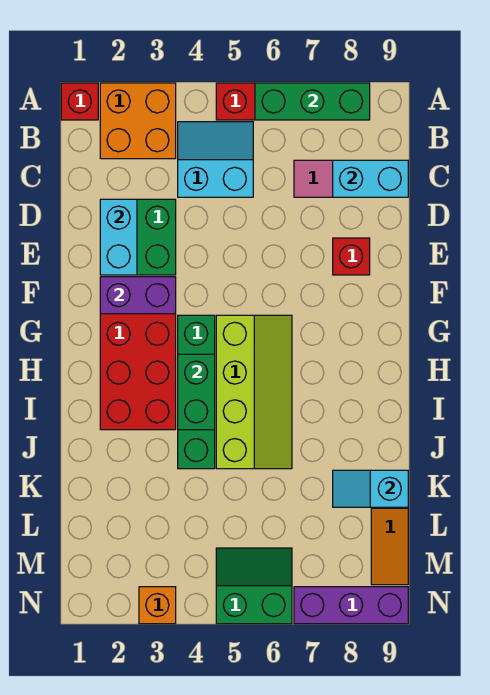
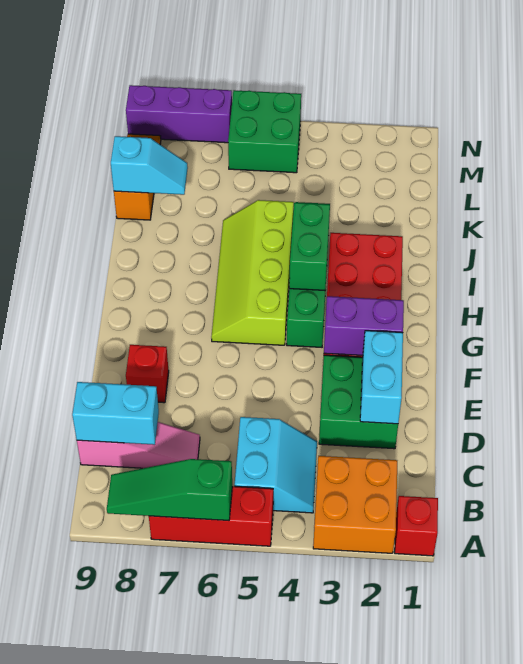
green 1x3 brick [255,83,370,120] -> green 1x3 slope [107,459,232,521]
cyan 2x2 slope [178,122,253,197] -> cyan 2x2 slope turned to [235,417,317,513]
green 2x2 slope [216,548,292,624] -> green 2x2 brick [228,90,301,173]
orange 1x1 brick [139,587,176,624] -> none

